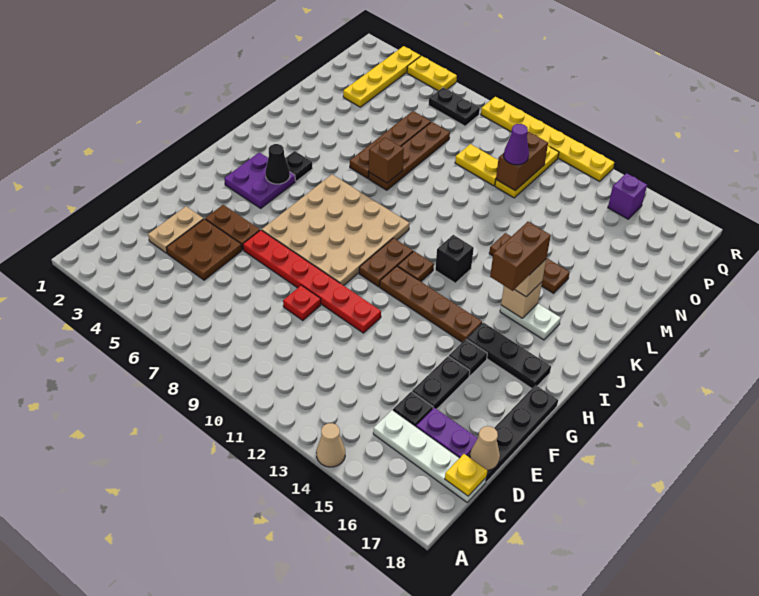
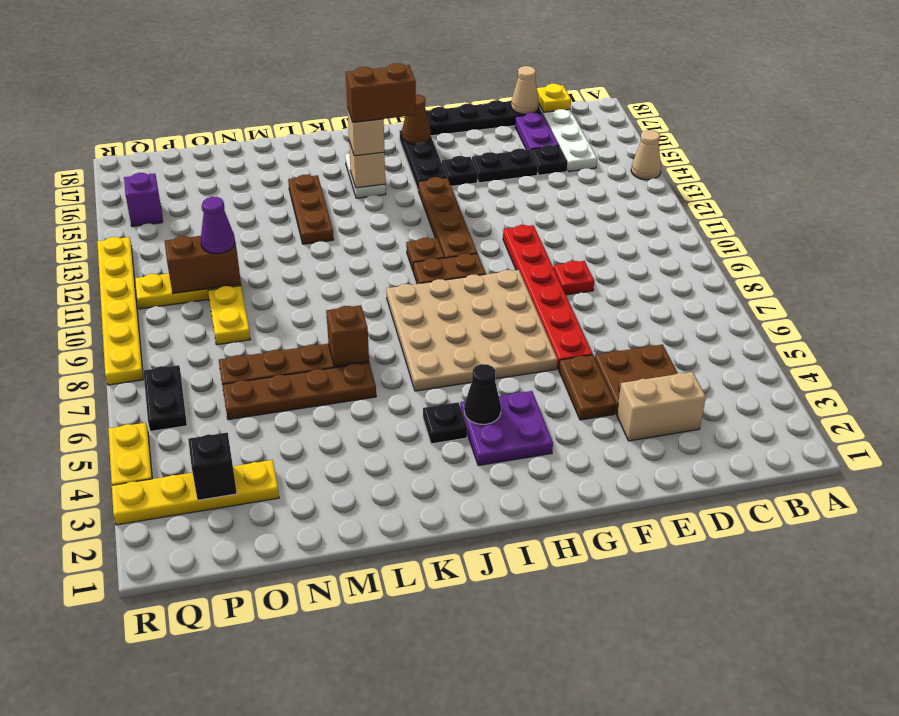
tan 1x2 plate [148,206,204,253] -> tan 1x2 brick [617,372,706,441]
none -> brown 1x1 cone [402,95,431,144]
black 1x1 brick [435,235,474,283] -> black 1x1 brick moved to [188,432,237,500]

